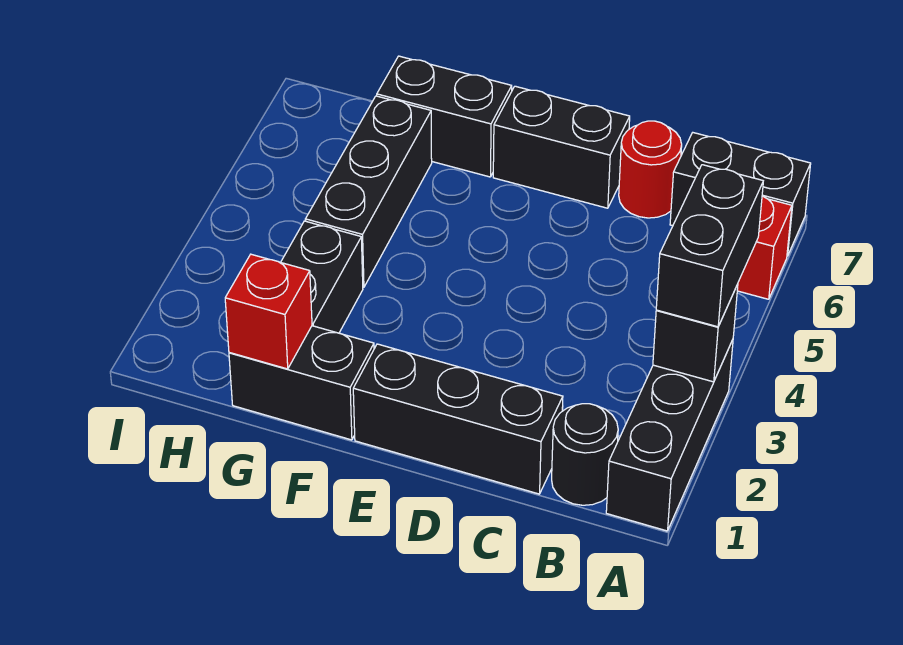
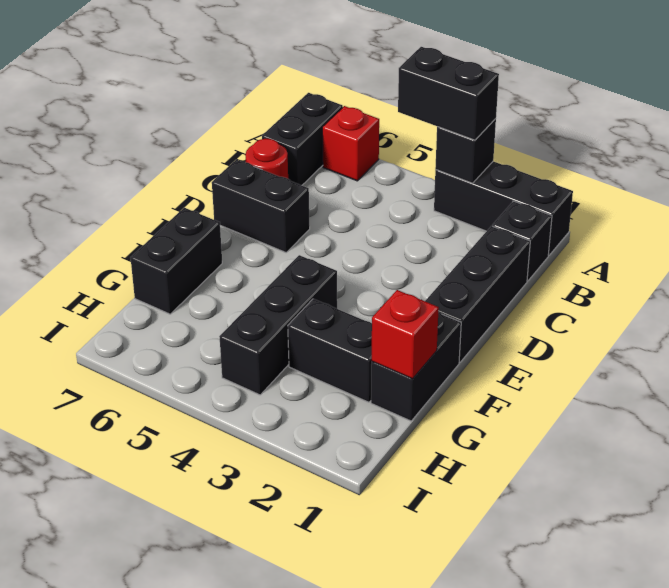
black 1x1 round brick [552,404,618,505] -> black 1x1 brick [492,201,552,281]
black 1x2 brick [493,86,630,208] -> black 1x2 brick turned to [212,160,310,252]
black 1x3 brick [305,96,432,287] -> black 1x3 brick turned to [219,255,337,395]

